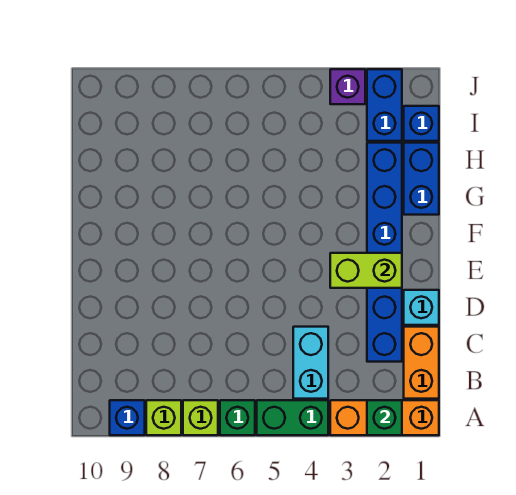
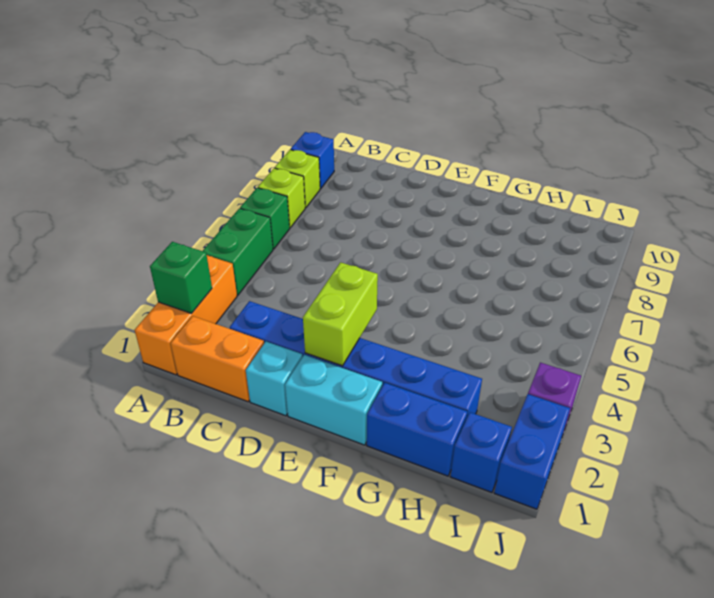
cyan 1x2 brick [293,327,328,399] -> cyan 1x2 brick moved to [285,355,382,445]
blue 1x2 brick [367,69,402,141] -> blue 1x2 brick turned to [494,394,570,509]

